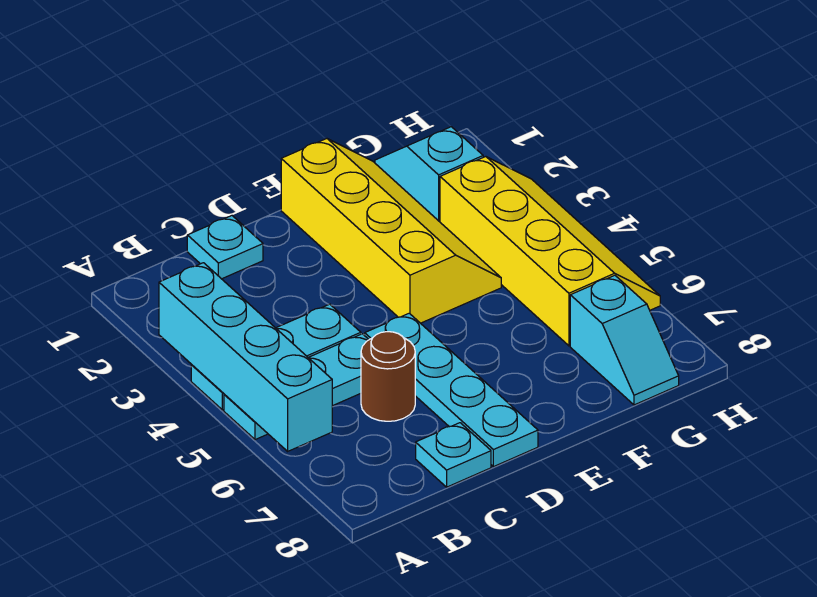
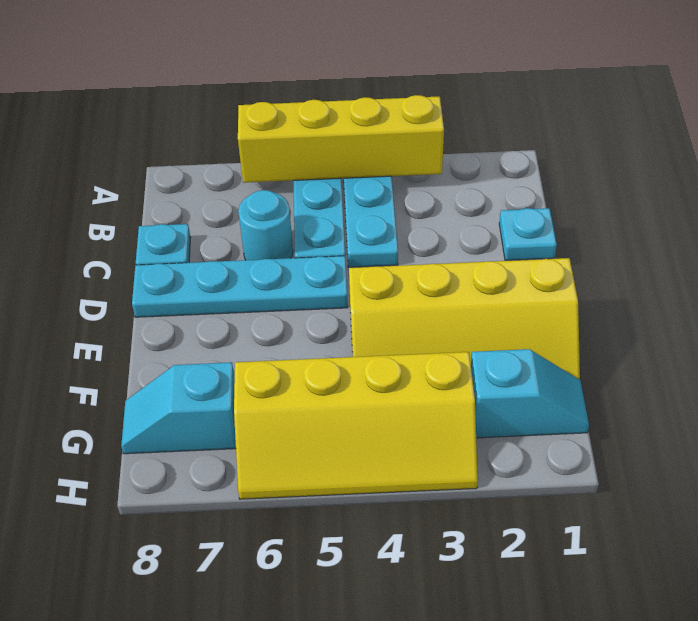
cyan 1x4 brick [159,263,332,451] -> yellow 1x4 brick [238,95,444,183]
brown 1x1 round brick [361,332,415,421] -> cyan 1x1 round brick [238,190,293,260]

